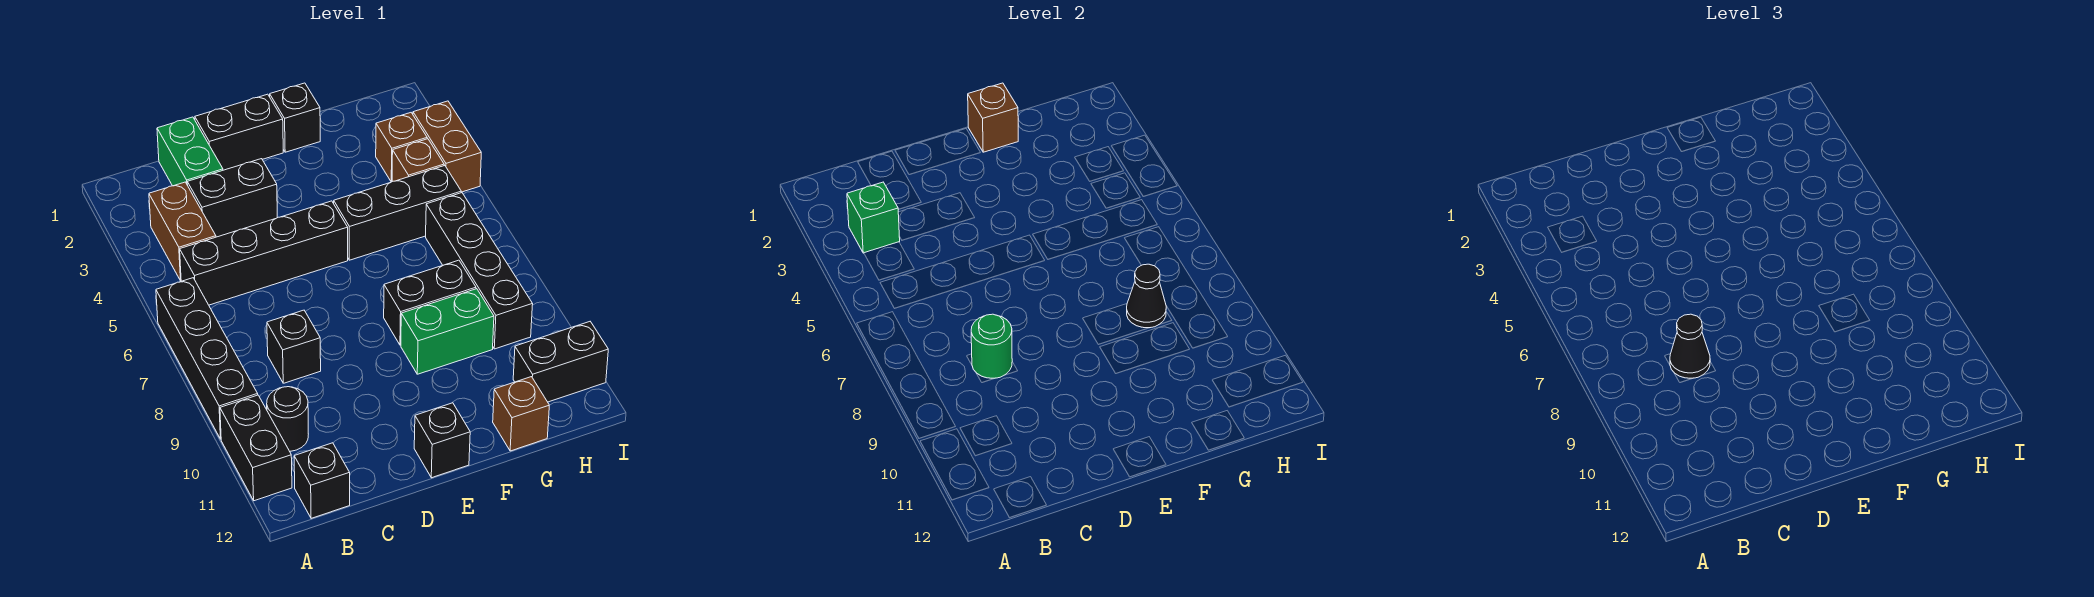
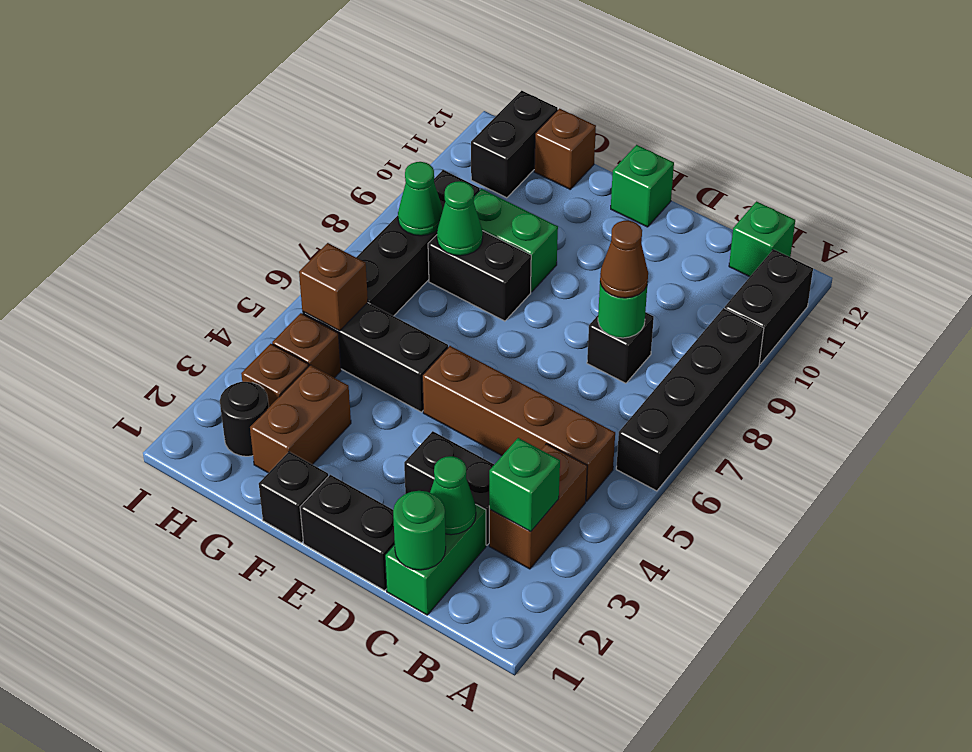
black 1x4 brick [180,201,348,305] -> brown 1x4 brick [422,346,615,501]
black 1x1 round brick [267,387,308,451] -> black 1x1 round brick moved to [220,382,269,456]
black 1x1 brick [294,443,350,518] -> green 1x1 brick [729,201,795,277]
none -> green 1x1 round brick [393,491,446,570]
none -> green 1x1 cone [430,456,476,535]
black 1x1 cone [1670,314,1710,378] -> brown 1x1 cone [600,221,648,298]
black 1x1 brick [414,403,470,478] -> green 1x1 brick [611,145,674,227]
brown 1x1 brick [968,83,1018,152] -> brown 1x1 brick moved to [299,243,368,331]
black 1x1 cone [1127,264,1166,328] -> green 1x1 cone [437,181,483,256]
none -> green 1x1 cone [398,162,443,236]
black 1x2 brick [513,322,608,402] -> black 1x2 brick turned to [471,91,558,198]
brown 1x2 brick [413,101,481,192] -> brown 1x2 brick moved to [250,365,351,473]

